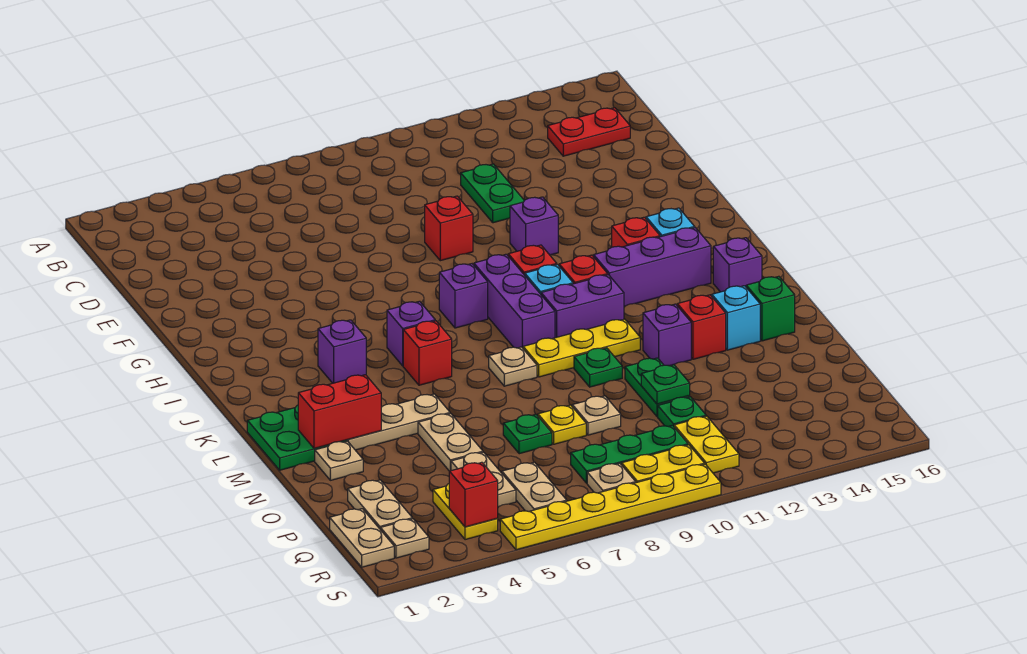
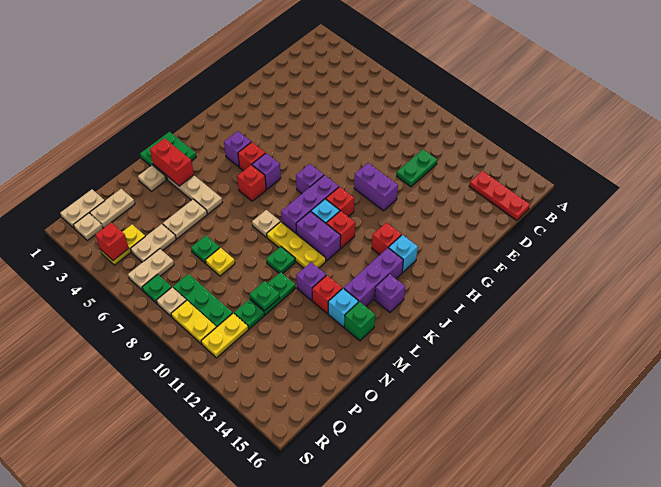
red 1x2 plate [548,108,630,156] -> red 1x3 plate [469,171,530,220]
red 1x1 brick [425,196,473,261] -> red 1x1 brick moved to [238,142,265,171]
purple 1x1 brick [510,197,558,255] -> purple 1x2 brick [354,163,398,211]
purple 1x3 brick [594,228,711,307] -> purple 1x3 brick turned to [344,248,403,306]
tan 1x1 plate [572,396,621,435] -> none
none -> green 1x1 plate [142,274,172,304]
yellow 1x6 plate [500,464,721,550] -> none

